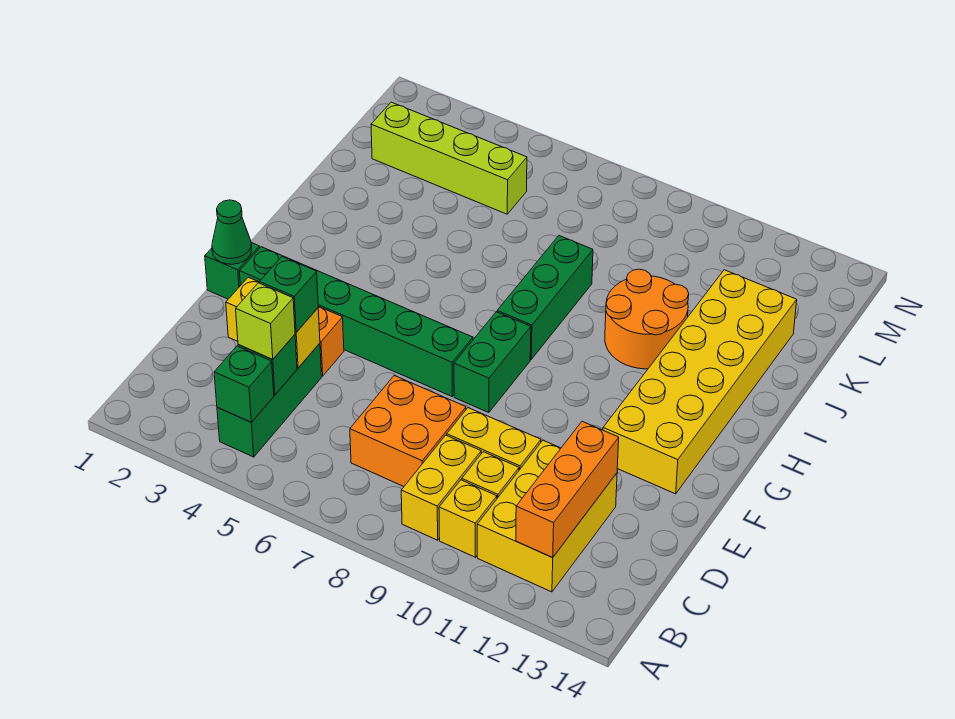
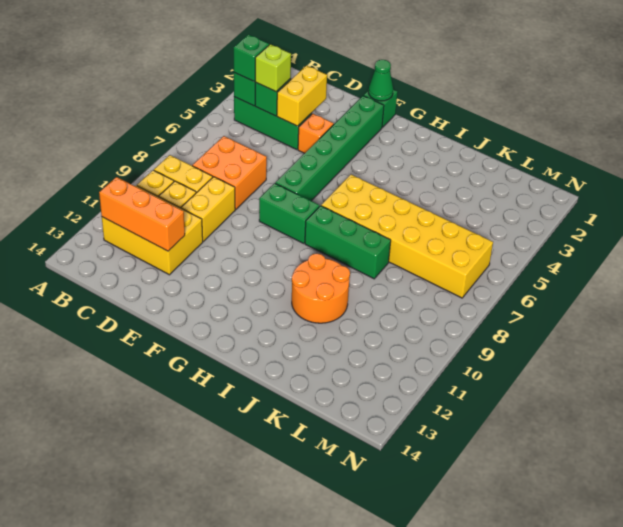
green 1x1 brick [260,257,318,332] -> green 1x1 brick moved to [233,35,269,81]
yellow 2x6 brick [603,270,797,494] -> yellow 2x6 brick moved to [321,175,493,298]
lime 1x4 brick [371,102,527,214] -> none

